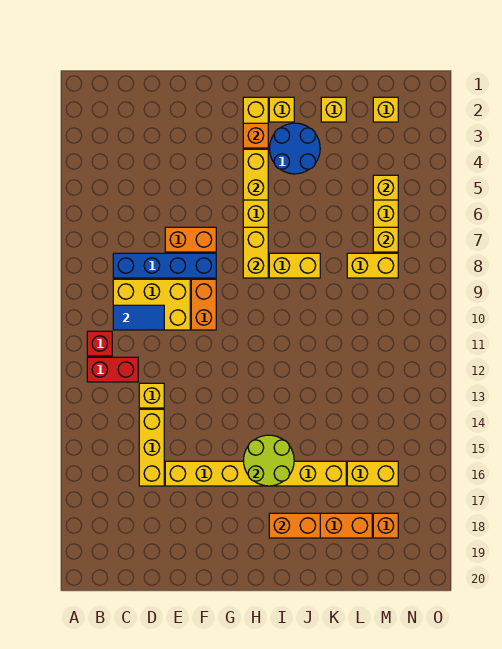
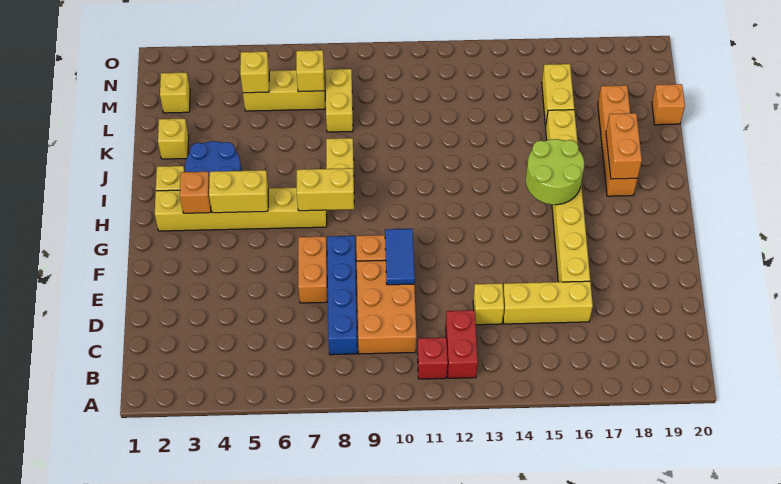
yellow 2x3 brick [113,279,190,330] -> orange 2x3 brick [357,260,416,354]
blue 1x2 tile [113,305,164,330] -> blue 1x2 tile moved to [385,229,415,285]
orange 1x1 brick [373,513,398,538] -> orange 1x1 brick moved to [652,84,685,125]

